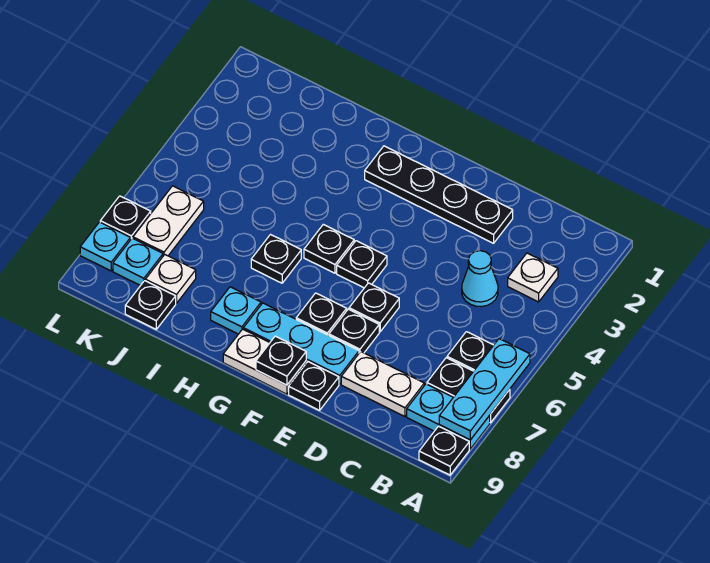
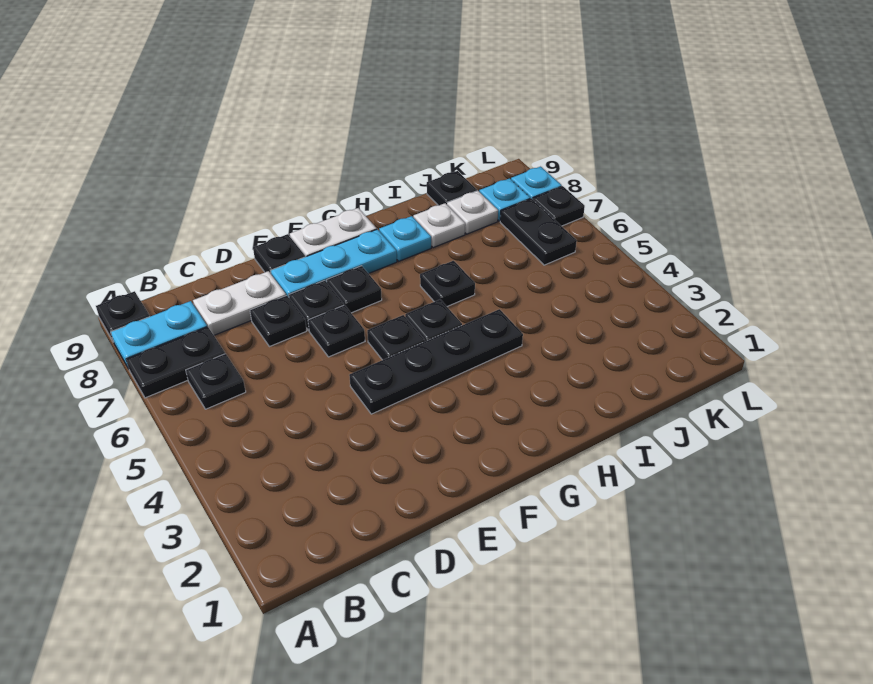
cyan 1x3 plate [439,339,530,440] -> none
white 1x1 plate [508,253,558,302] -> white 1x1 plate moved to [413,203,465,248]
cyan 1x1 cone [462,251,498,307] -> none
black 1x4 plate [365,146,513,243] -> black 1x4 plate moved to [349,309,523,414]
black 1x1 plate [256,336,306,385] -> black 1x1 plate moved to [250,295,307,347]
white 1x2 plate [133,186,204,256] -> black 1x2 plate [500,198,577,265]

